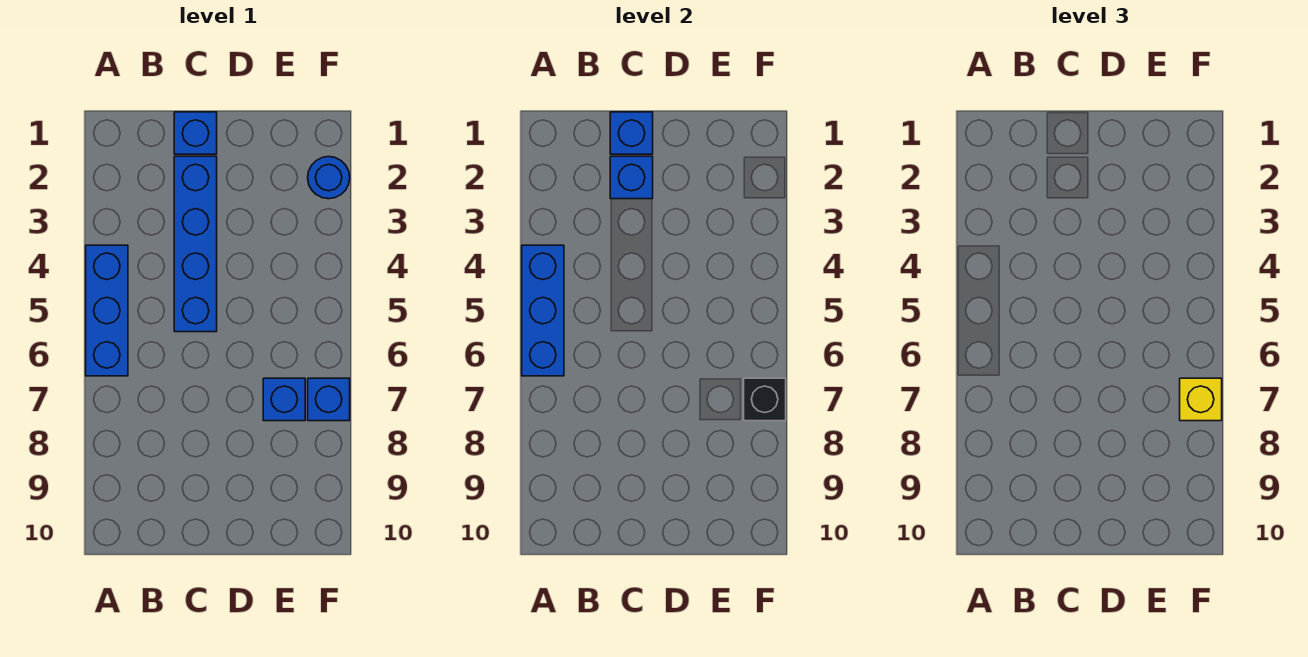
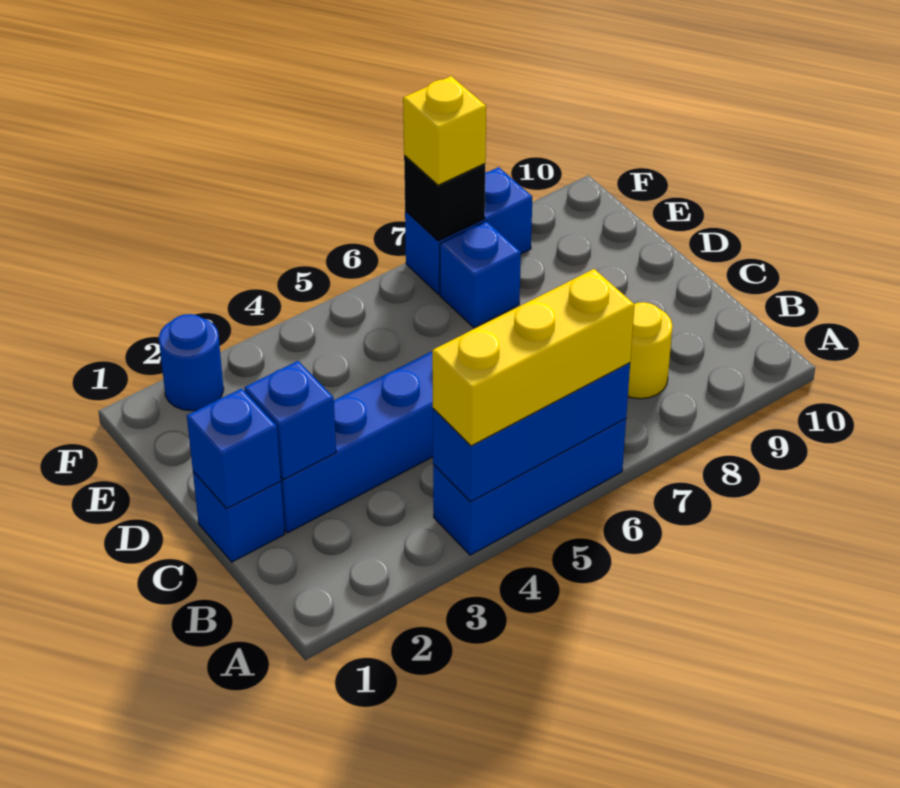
none -> yellow 1x3 brick [432,269,635,446]
none -> yellow 1x1 round brick [628,302,673,399]
blue 1x1 brick [308,378,350,421] -> blue 1x2 brick [405,167,532,294]

